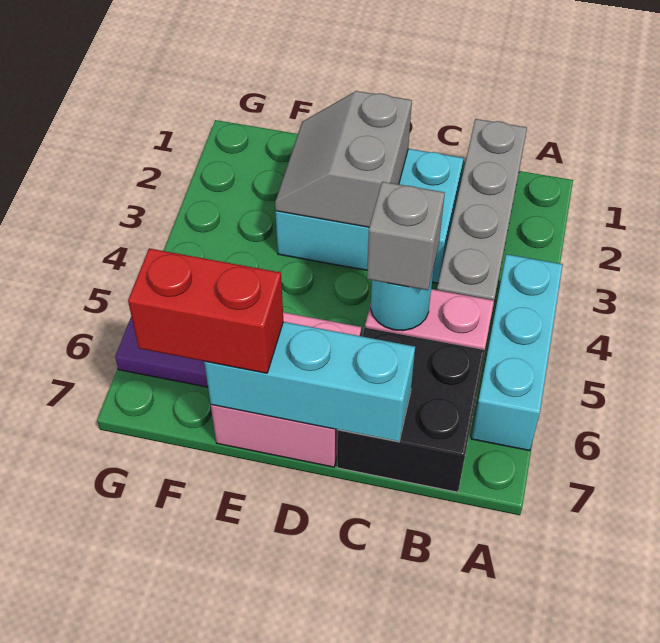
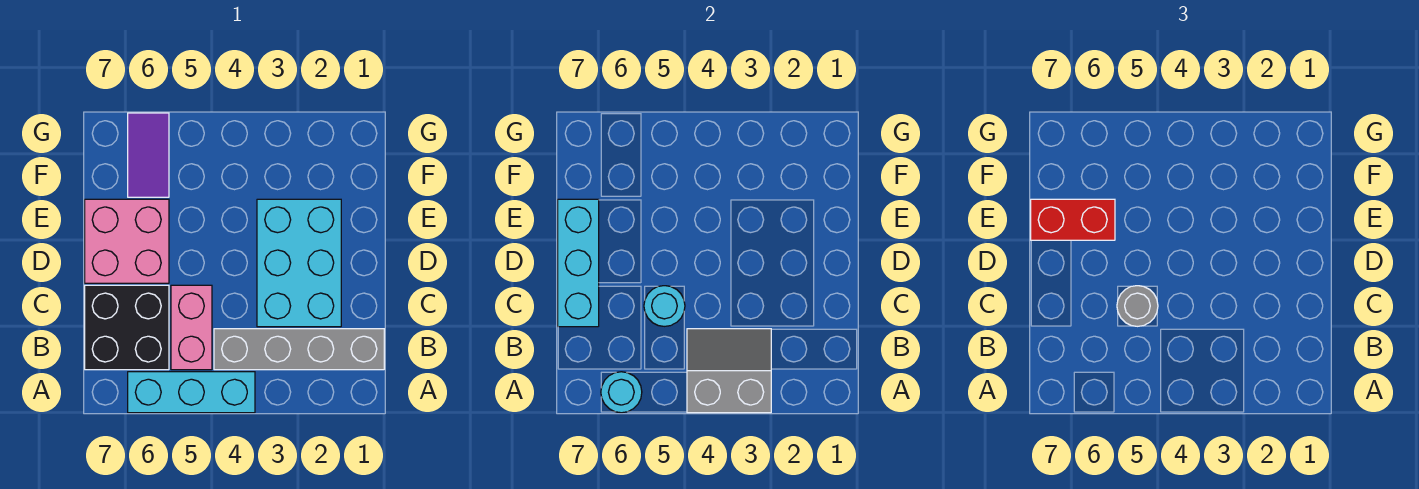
none -> cyan 1x1 round brick [601,372,642,413]
grey 1x1 brick [367,182,445,290] -> grey 1x1 round brick [1117,286,1158,326]
grey 2x2 slope [275,91,412,227] -> grey 2x2 slope moved to [687,329,771,413]
red 1x2 brick [128,248,283,373] -> red 1x2 brick turned to [1031,199,1115,240]

